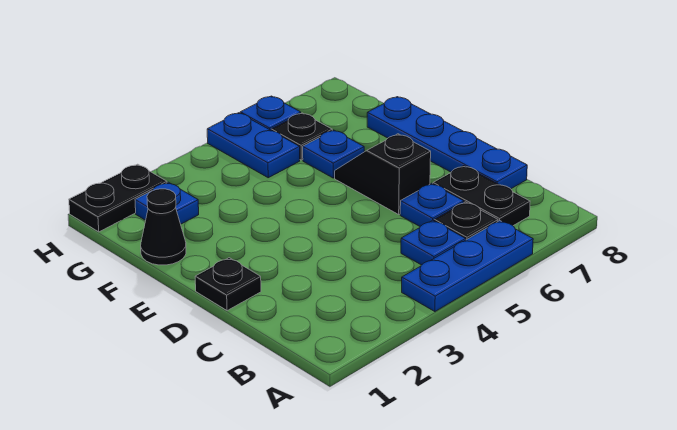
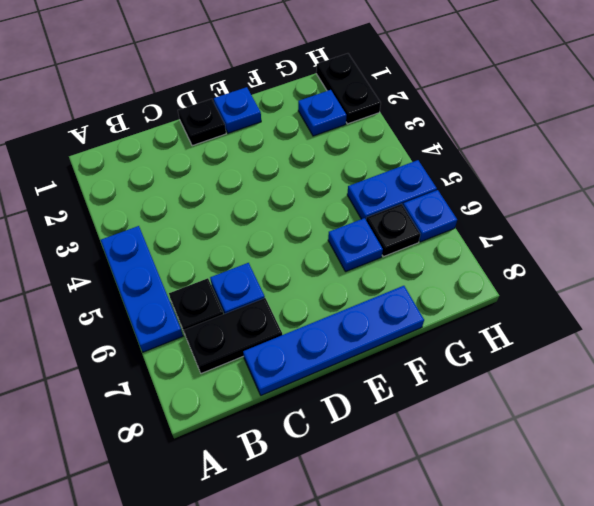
blue 1x1 plate [401,220,466,265] -> blue 1x1 plate moved to [214,87,261,133]
black 1x2 slope [335,134,431,214] -> none
black 1x1 cone [141,189,186,265] -> none

